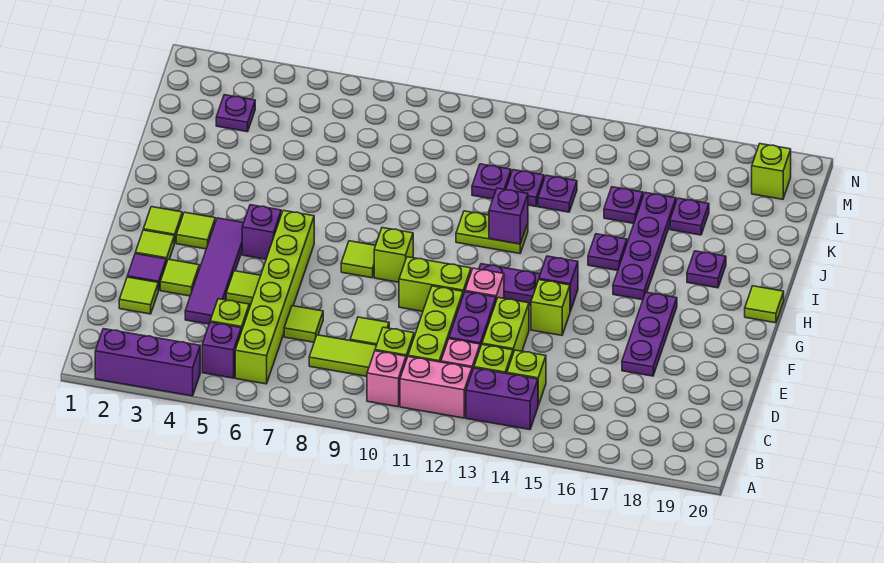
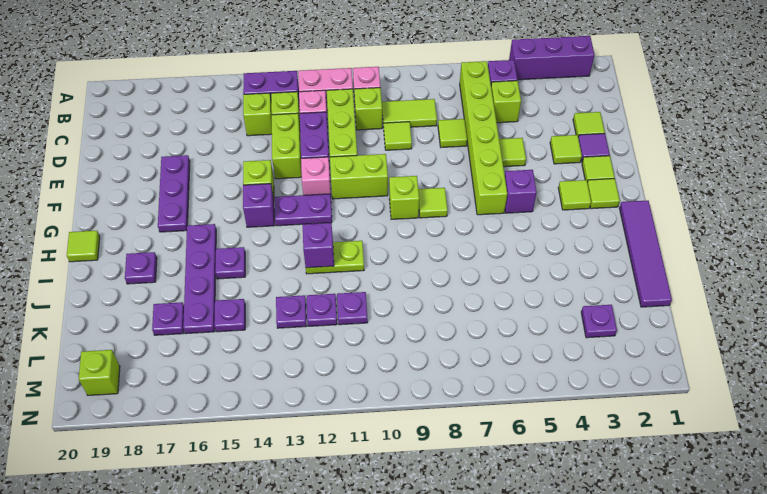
purple 1x4 tile [185,218,244,324] -> purple 1x4 tile moved to [619,201,672,307]

